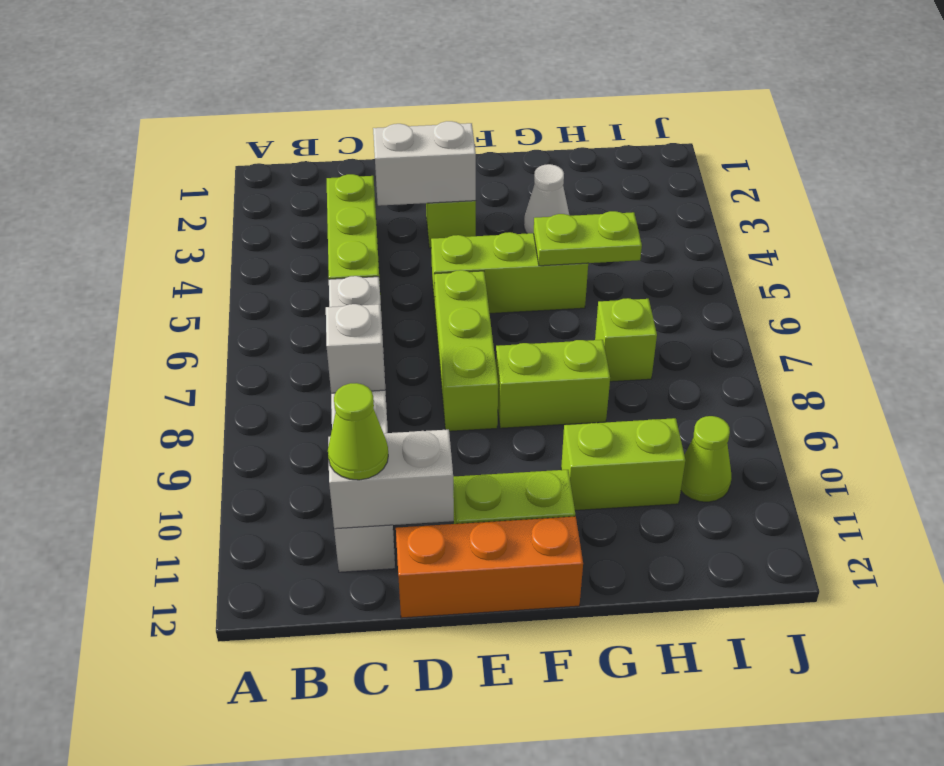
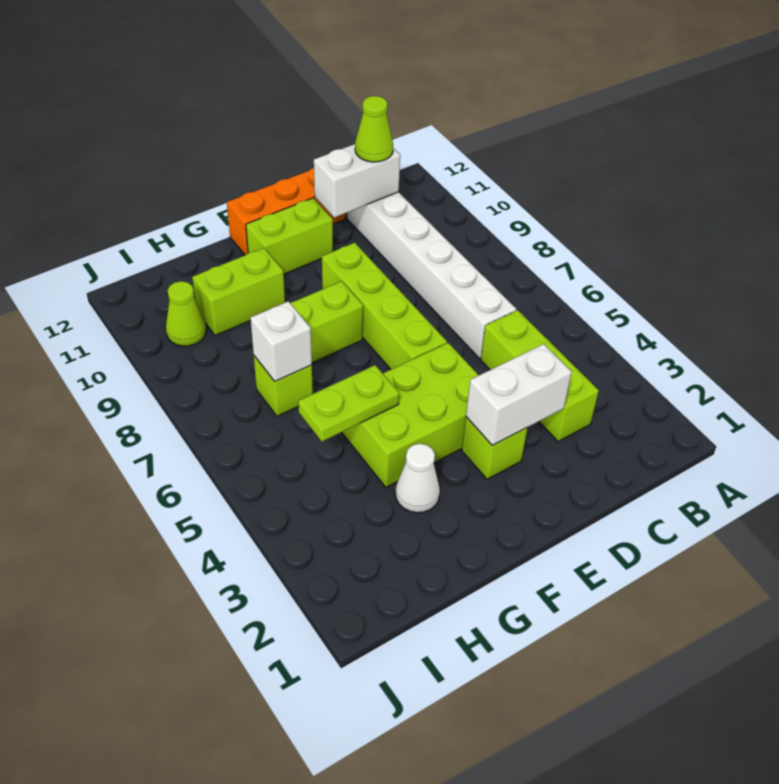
white 1x1 brick [326,304,385,393] -> white 1x1 brick moved to [250,301,312,381]
lime 1x3 brick [431,232,588,313] -> lime 2x3 brick [342,343,479,487]
lime 1x3 brick [434,270,498,431] -> lime 1x4 brick [322,243,447,369]

